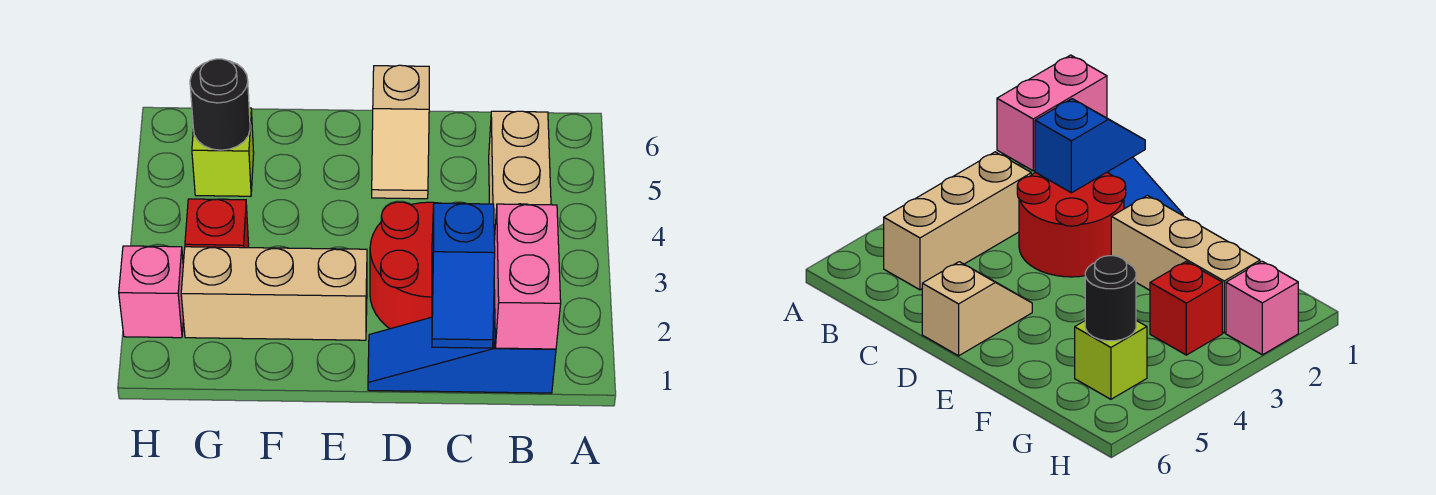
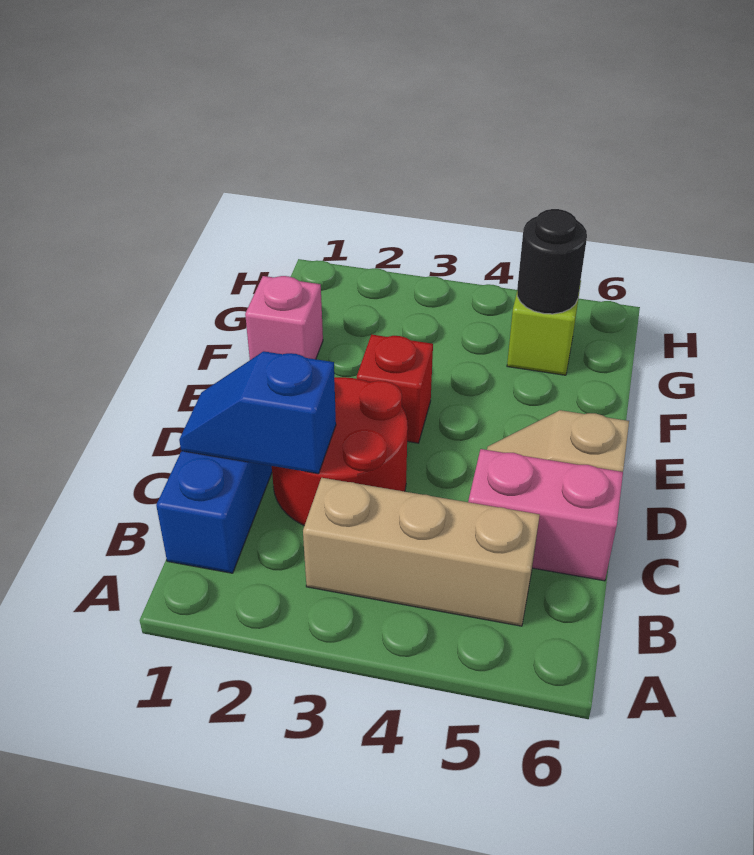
pink 1x2 brick [494,204,561,349] -> pink 1x2 brick moved to [468,449,623,581]
tan 1x3 brick [181,247,367,340] -> none
red 1x1 brick [185,199,249,248] -> red 1x1 brick moved to [357,335,433,443]
pink 1x1 brick [119,246,183,338] -> pink 1x1 brick moved to [245,276,323,360]

